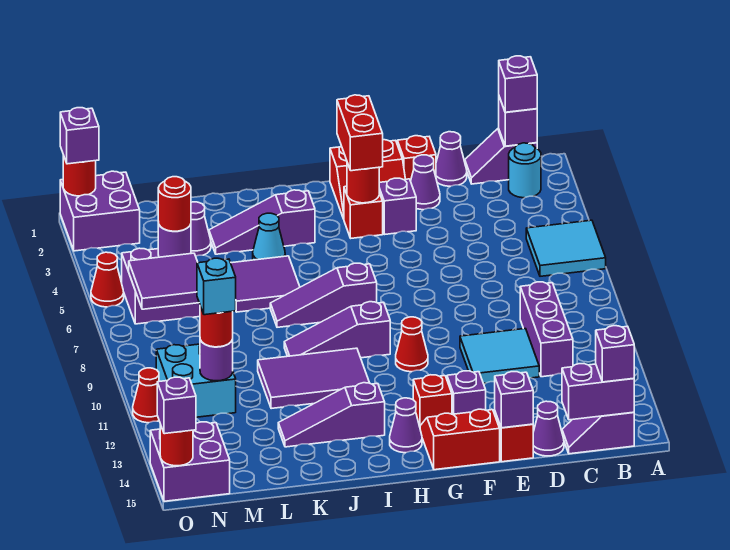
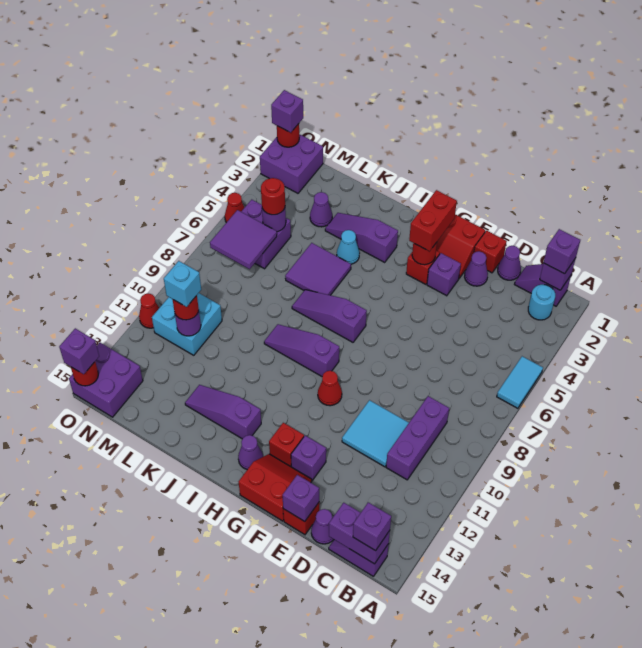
cyan 2x2 tile [526,220,606,276] -> cyan 1x2 tile [497,356,543,408]
purple 2x3 tile [258,348,369,409] -> none

